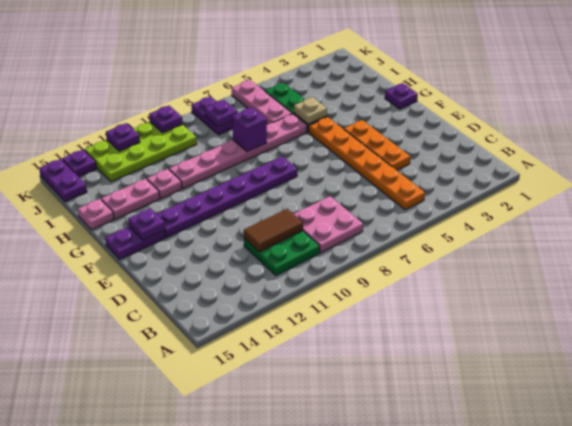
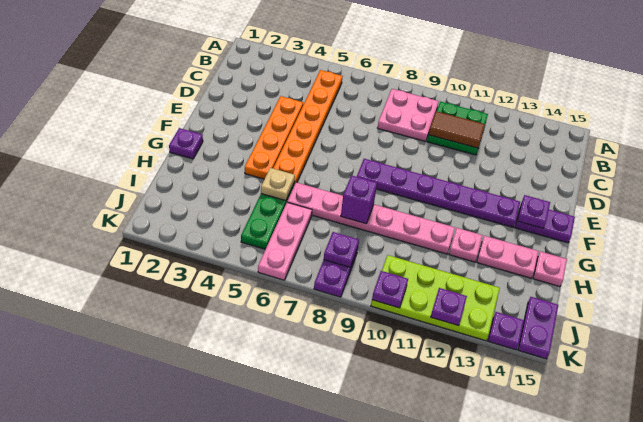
orange 1x3 plate [344,120,410,170] -> orange 1x4 plate [245,96,303,179]

